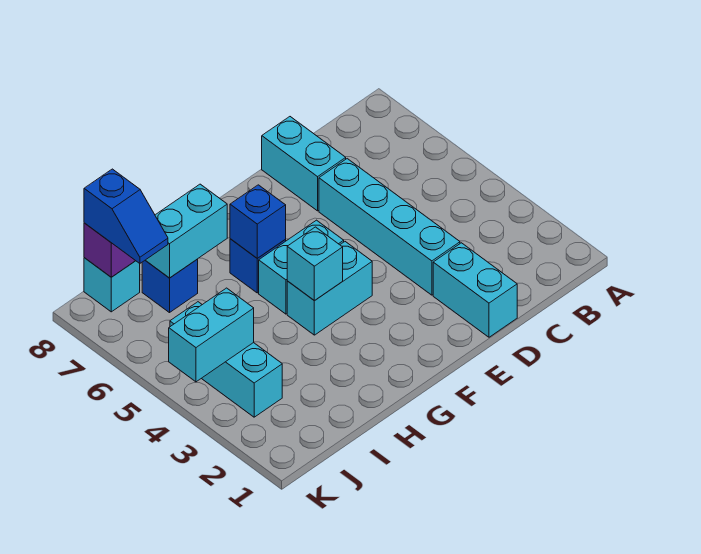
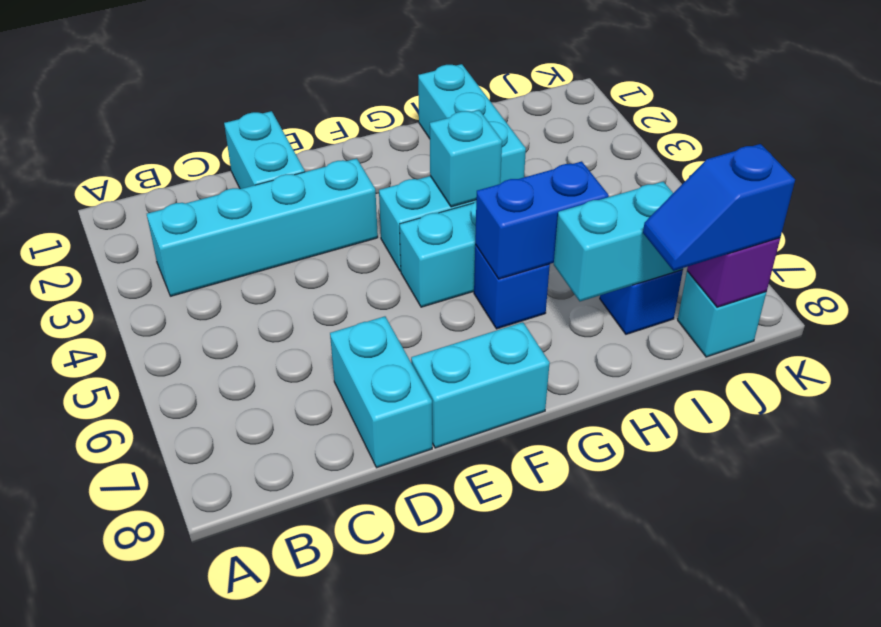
cyan 1x4 brick [319,159,460,295] -> cyan 1x4 brick turned to [147,158,378,296]
blue 1x1 brick [230,185,286,258] -> blue 1x2 brick [475,161,609,279]
cyan 1x3 brick [170,302,282,417] -> cyan 1x3 brick moved to [418,64,526,184]
cyan 1x2 brick [169,288,254,382] -> cyan 1x2 brick moved to [411,322,550,448]
blue 1x2 slope [84,169,168,263] -> blue 1x2 slope turned to [643,144,795,271]

